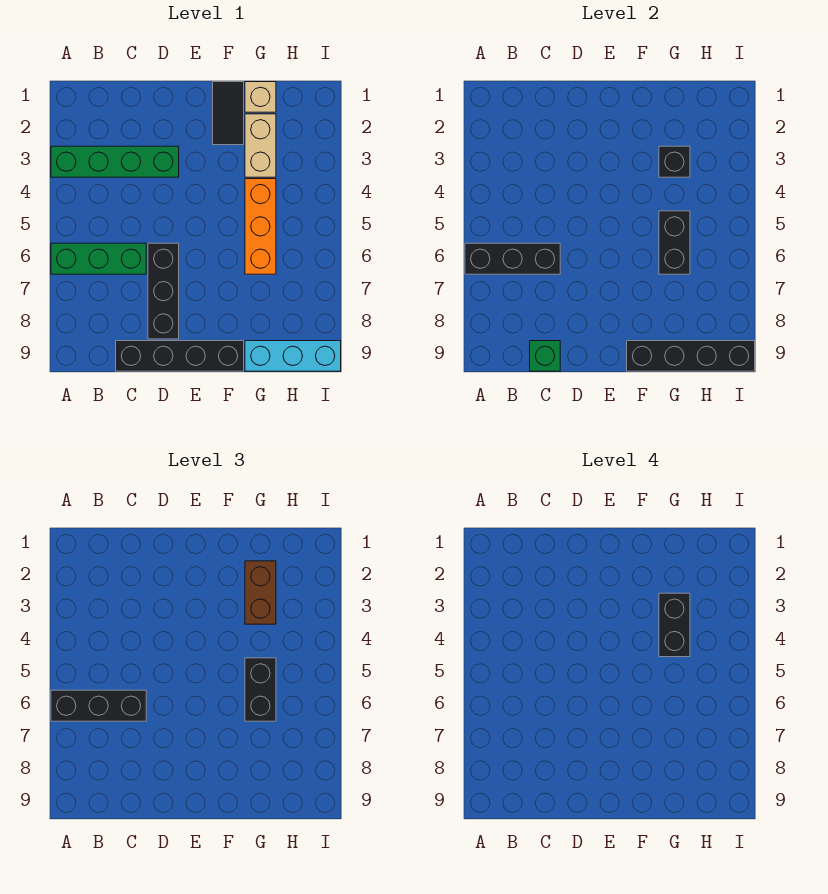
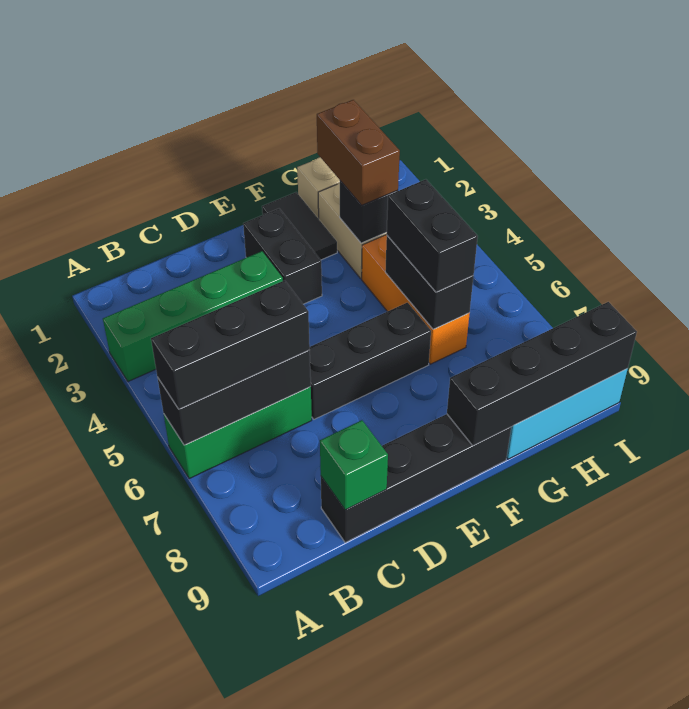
black 1x3 brick [148,243,179,339] -> black 1x3 brick turned to [310,303,431,419]
black 1x2 brick [659,593,690,657] -> black 1x2 brick moved to [243,209,322,304]

